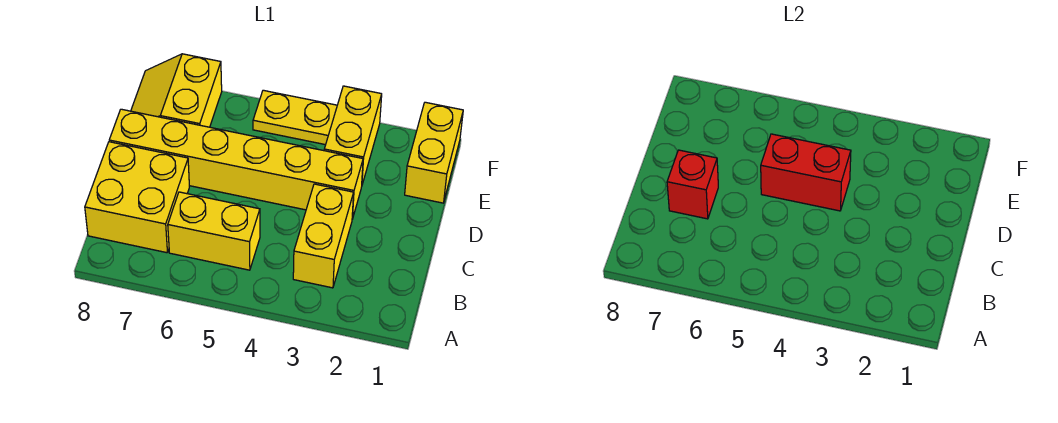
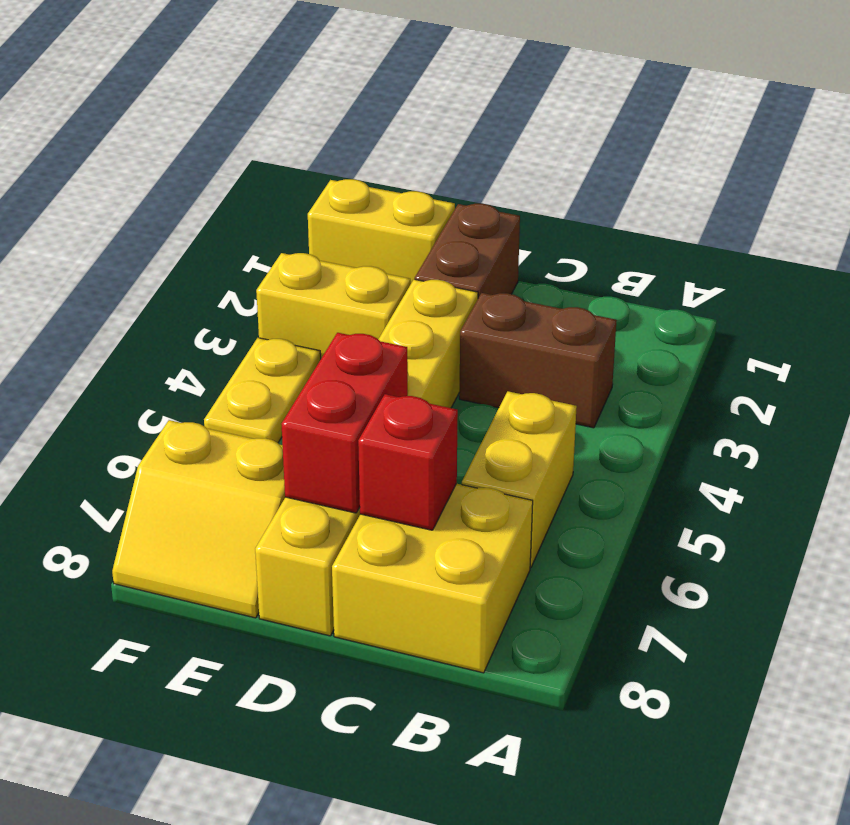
yellow 1x2 brick [293,184,354,288] -> brown 1x2 brick [459,293,617,428]
none -> brown 1x2 brick [415,204,520,298]
red 1x2 brick [761,134,851,211] -> red 1x2 brick moved to [281,333,408,513]

